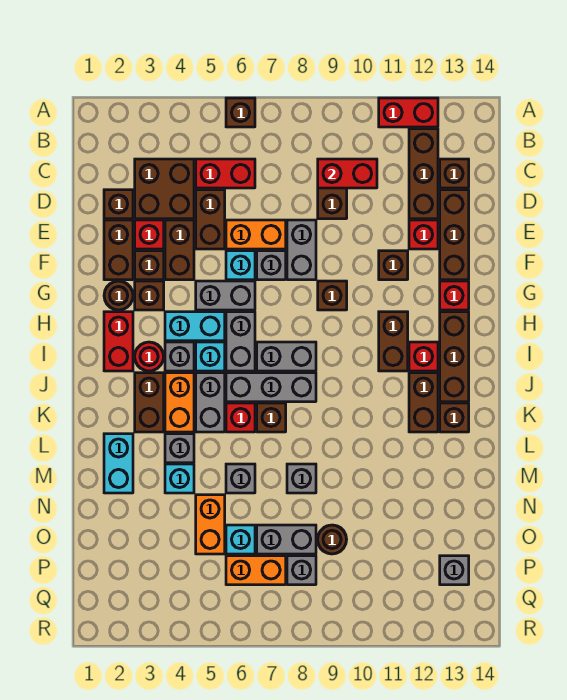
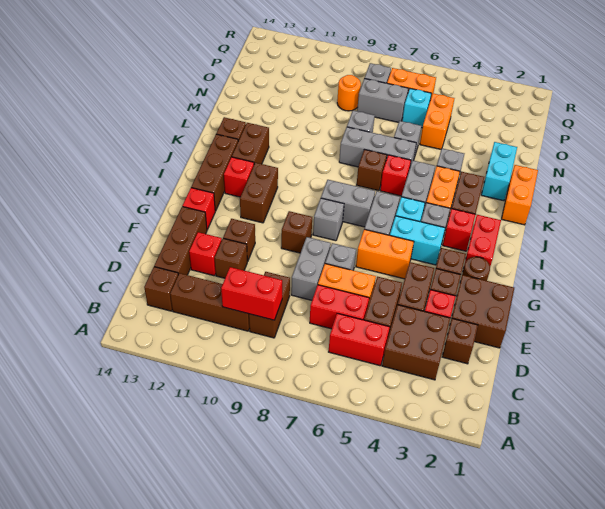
brown 1x1 brick [226,98,255,127] -> brown 1x1 brick moved to [215,238,248,278]
red 1x2 brick [379,98,438,127] -> red 1x2 brick moved to [310,285,369,329]
brown 1x3 brick [409,129,438,219] -> brown 1x3 brick turned to [170,273,250,331]
brown 1x2 brick [104,220,133,280] -> brown 2x2 brick [452,275,514,348]
cyan 1x1 brick [226,251,255,280] -> none
grey 1x2 brick [196,281,255,310] -> orange 1x2 brick [356,229,414,279]
red 1x1 round brick [135,342,164,371] -> red 1x1 brick [443,209,476,251]
grey 1x3 brick [226,373,316,402] -> grey 1x3 brick moved to [339,127,416,167]
none -> orange 1x2 brick [502,165,538,225]
cyan 1x1 brick [165,464,194,493] -> none
brown 1x1 round brick [318,525,347,554] -> orange 1x1 round brick [337,75,361,111]
grey 1x1 brick [440,556,469,585] -> grey 1x1 brick moved to [313,198,344,241]

